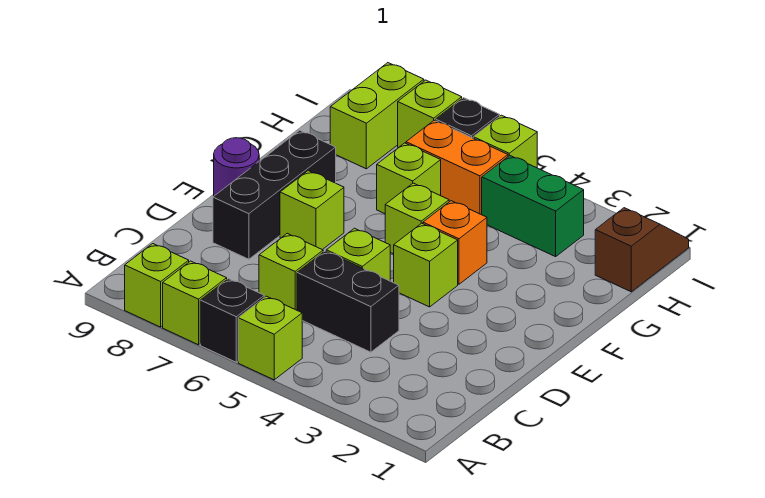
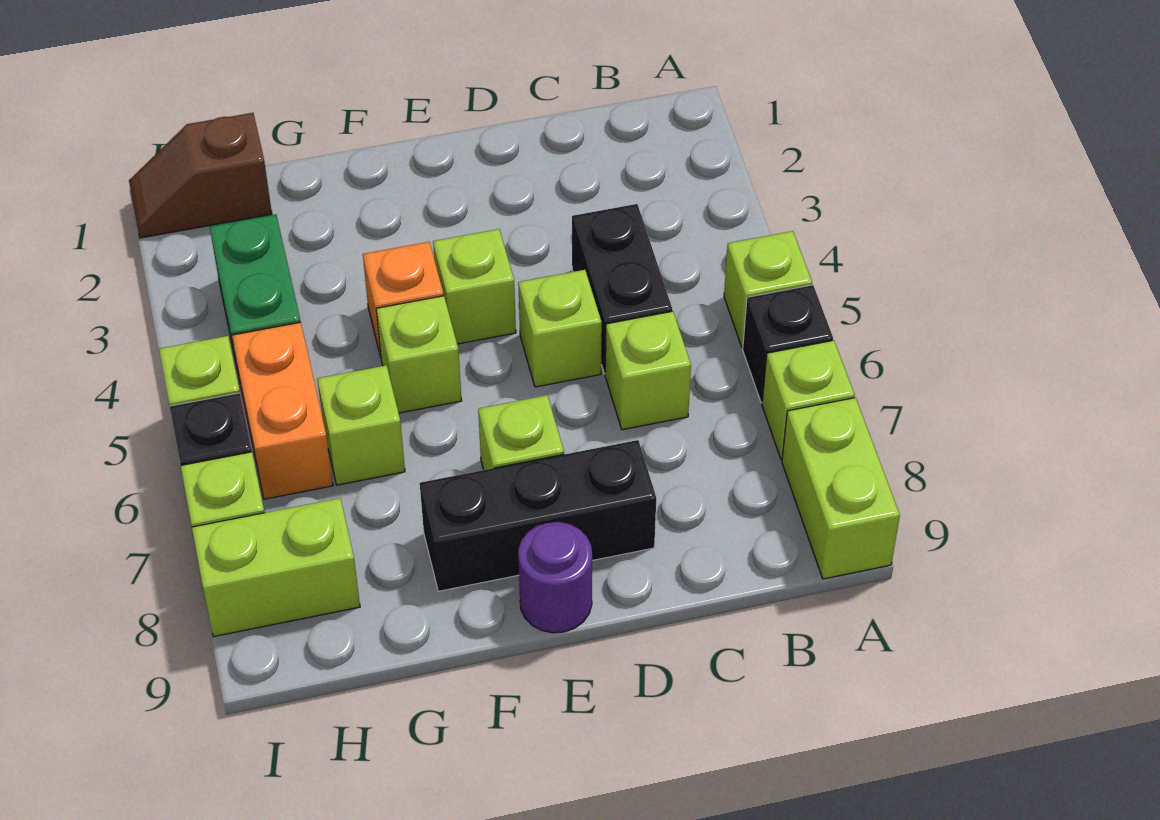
lime 1x1 brick [125,244,189,327] -> lime 1x2 brick [782,398,900,579]

